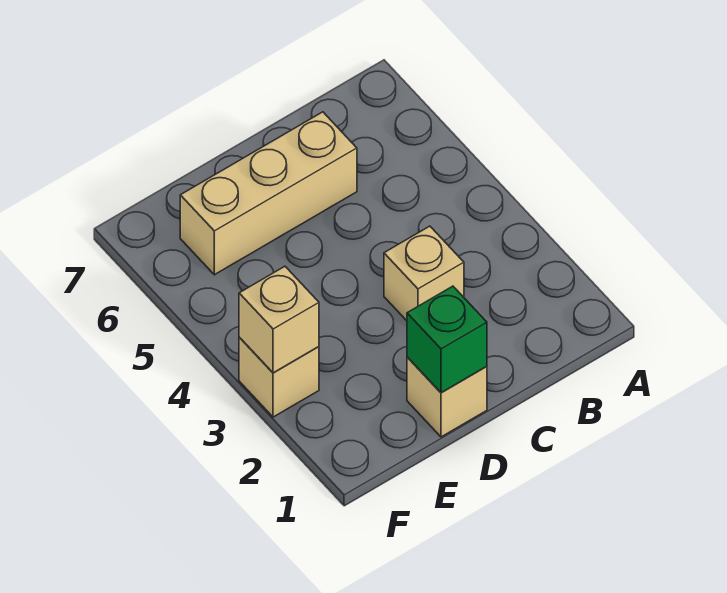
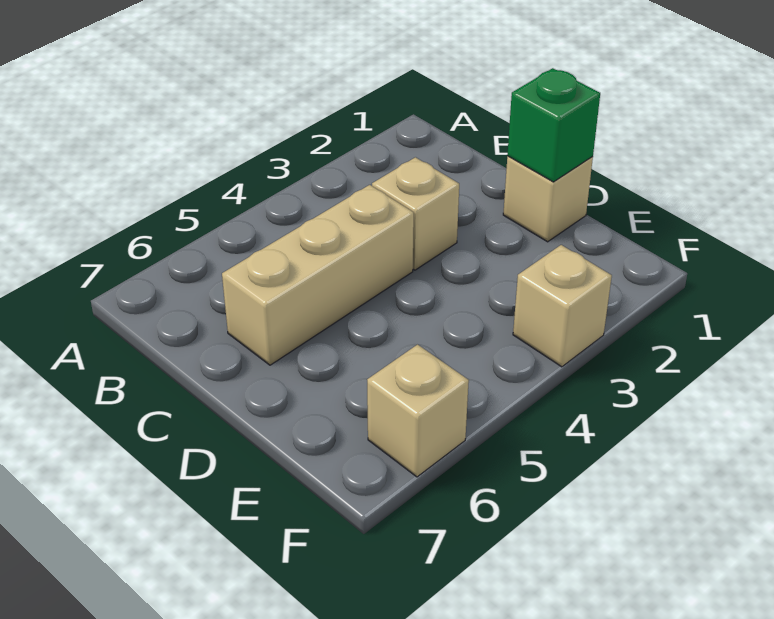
tan 1x3 brick [180,112,357,275] -> tan 1x3 brick turned to [222,185,414,365]
tan 1x1 brick [239,266,319,373] -> tan 1x1 brick moved to [367,345,469,477]

